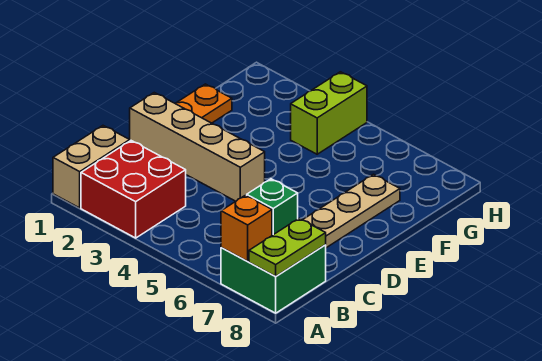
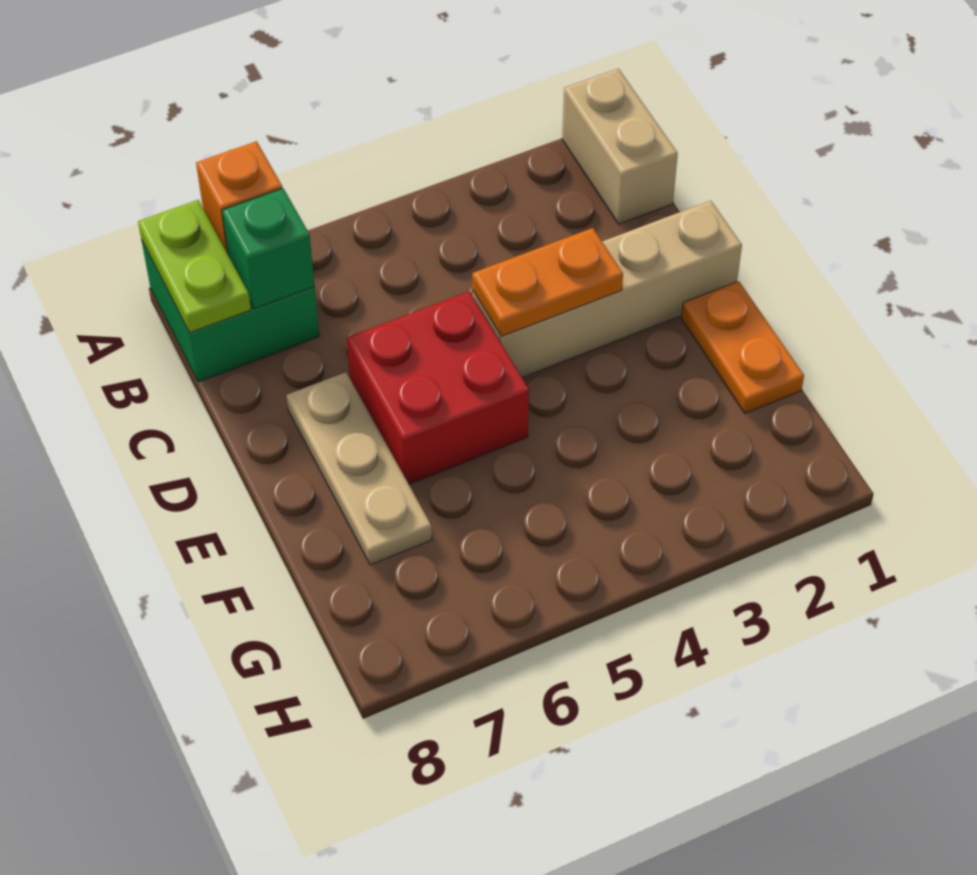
red 2x2 brick [81,141,186,238] -> red 2x2 brick moved to [347,292,529,484]
none -> orange 1x2 plate [472,228,623,337]
lime 1x2 brick [291,72,367,154] -> none

